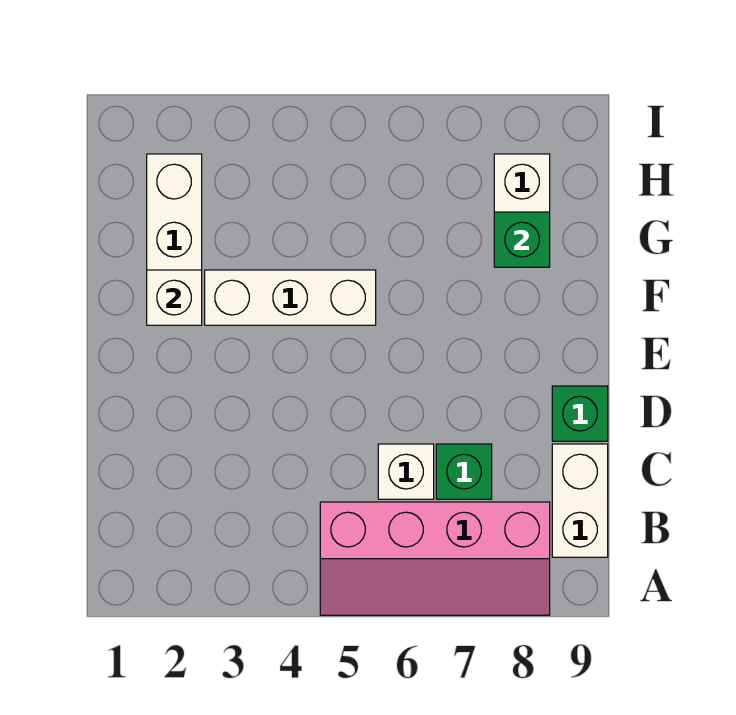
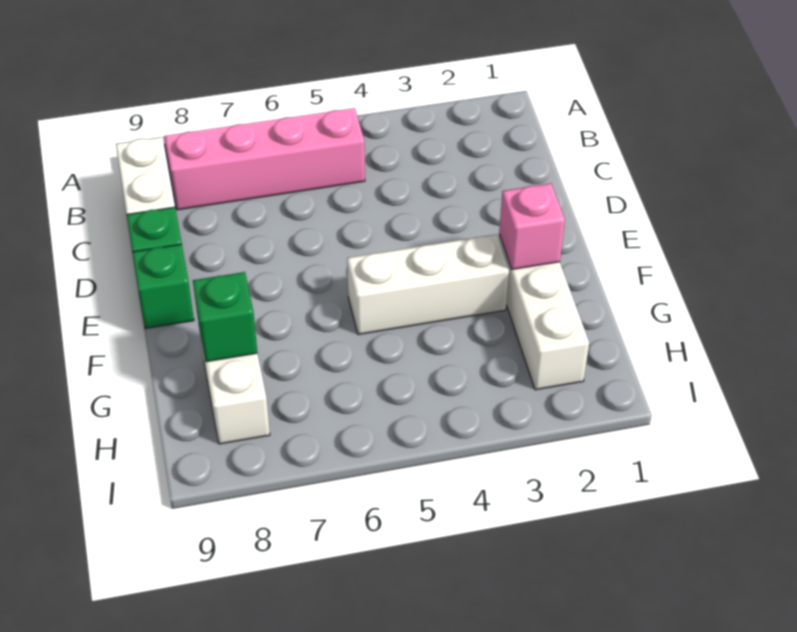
white 1x1 brick [378,444,434,499] -> none
green 1x1 brick [436,444,492,499] -> green 1x1 brick moved to [132,244,194,329]
white 1x1 brick [147,270,202,325] -> pink 1x1 brick [499,183,565,269]

